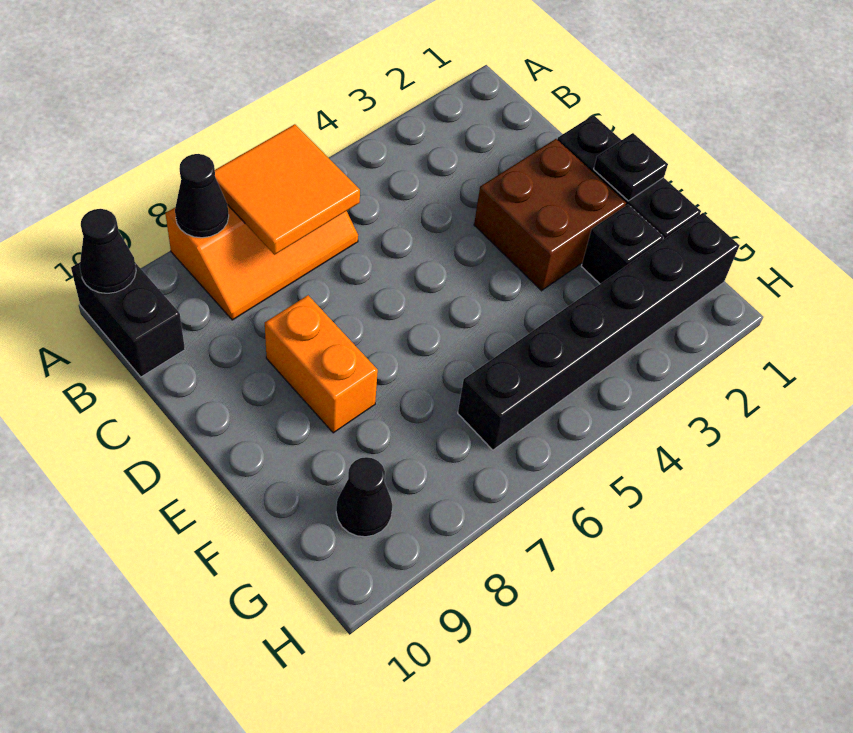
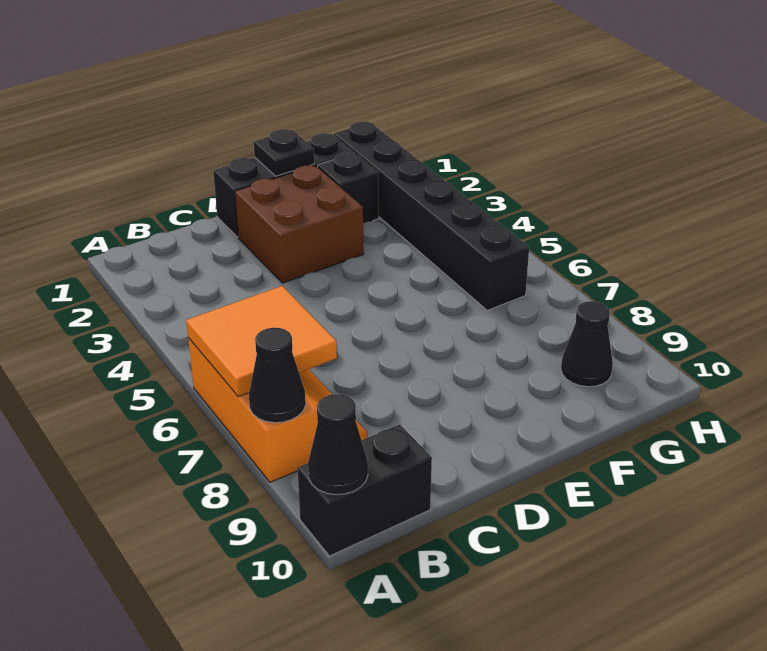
orange 1x2 brick [265,295,378,433] -> none

